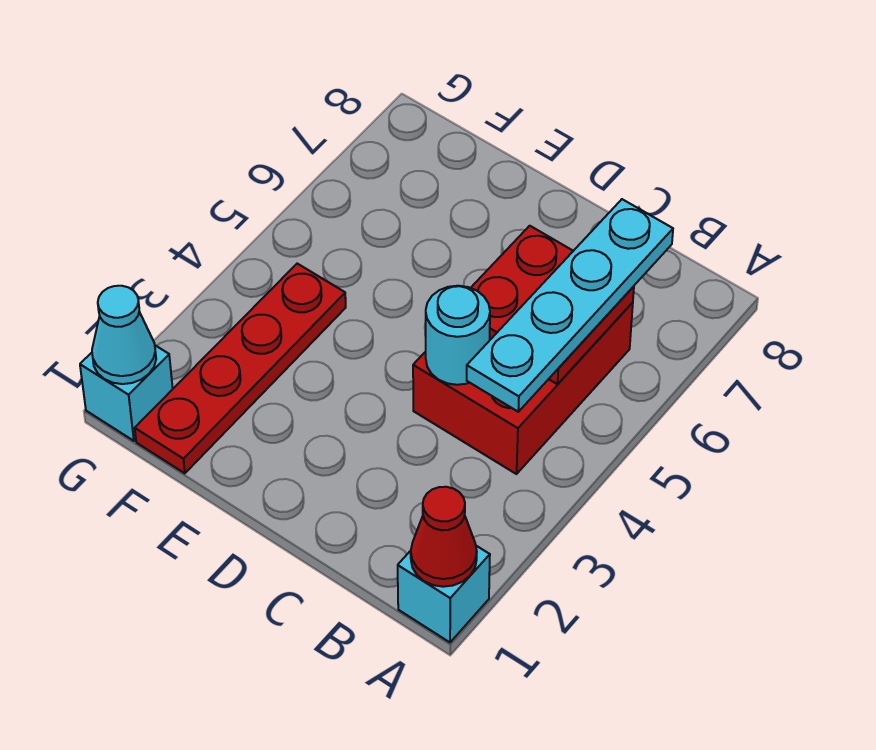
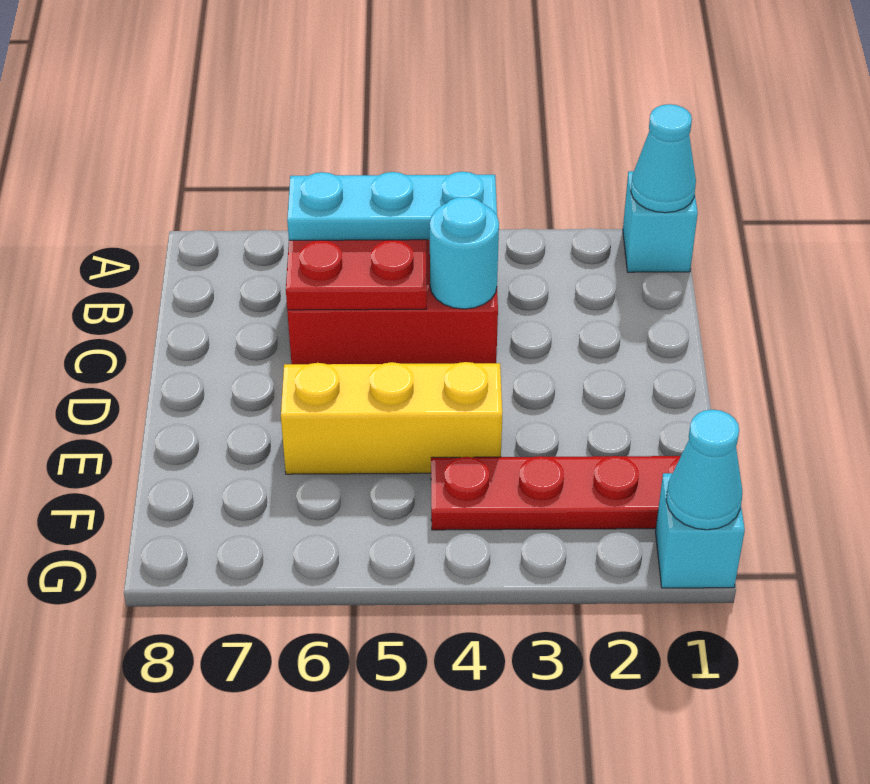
red 1x1 cone [411,487,477,587] -> cyan 1x1 cone [631,104,696,213]
cyan 1x4 plate [467,199,673,412] -> cyan 1x3 plate [287,172,497,240]
none -> yellow 1x3 brick [281,362,502,474]

